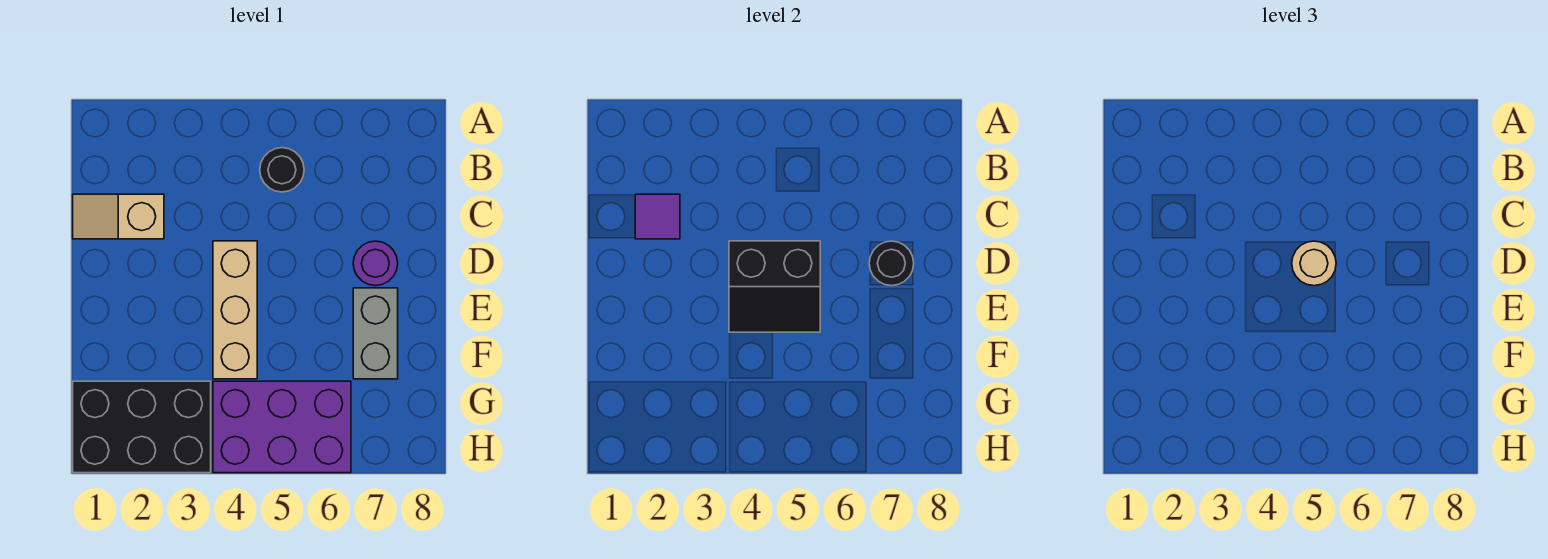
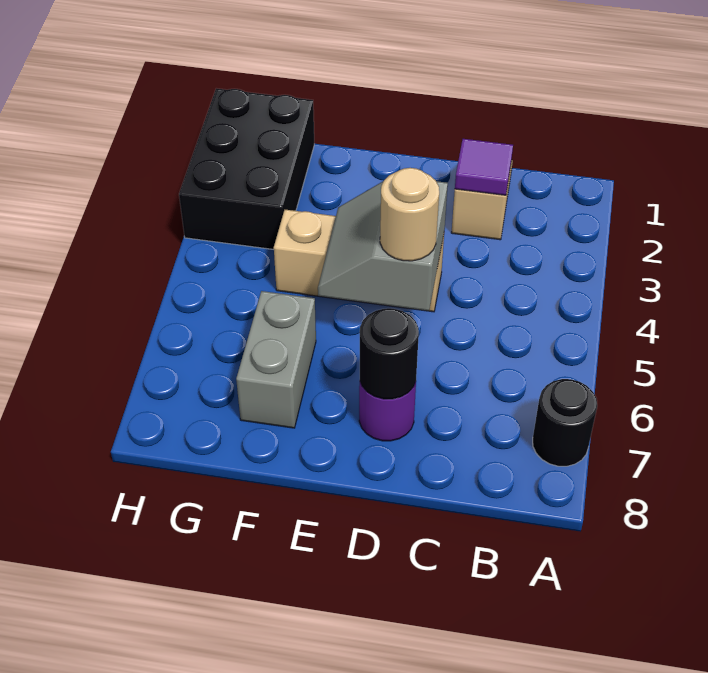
black 1x1 round brick [260,148,304,192] -> black 1x1 round brick moved to [533,379,597,466]
black 2x2 slope [729,241,820,332] -> grey 2x2 slope [318,181,448,311]
grey 1x2 brick [353,288,398,379] -> grey 1x2 brick turned to [236,291,316,428]
purple 2x3 brick [213,381,351,473] -> none

